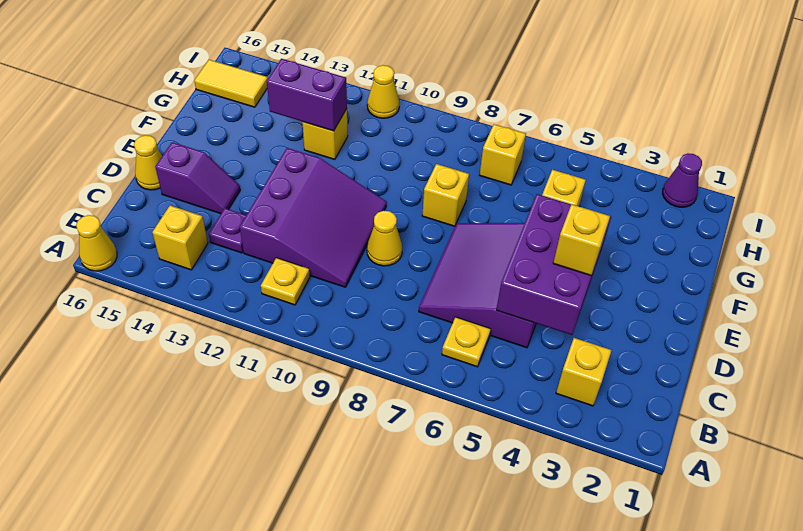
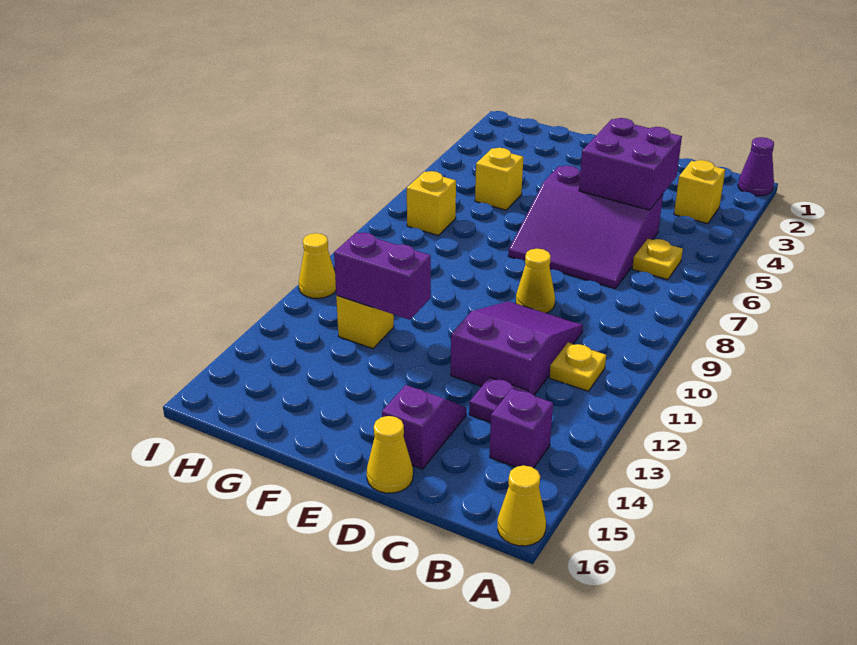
yellow 1x1 brick [152,206,208,270] -> purple 1x1 brick [490,389,553,468]
purple 2x3 brick [496,194,611,335] -> purple 2x2 brick [579,118,682,210]
purple 3x3 slope [240,148,387,287] -> purple 2x3 slope [451,301,583,395]
yellow 1x1 brick [553,204,610,275] -> none
yellow 1x1 brick [422,164,469,226] -> none
purple 1x2 brick [267,59,347,131] -> purple 1x2 brick turned to [334,232,431,320]
yellow 1x2 tile [194,60,268,107] -> none
purple 1x1 cone [662,153,702,207] -> purple 1x1 cone moved to [738,137,774,196]

